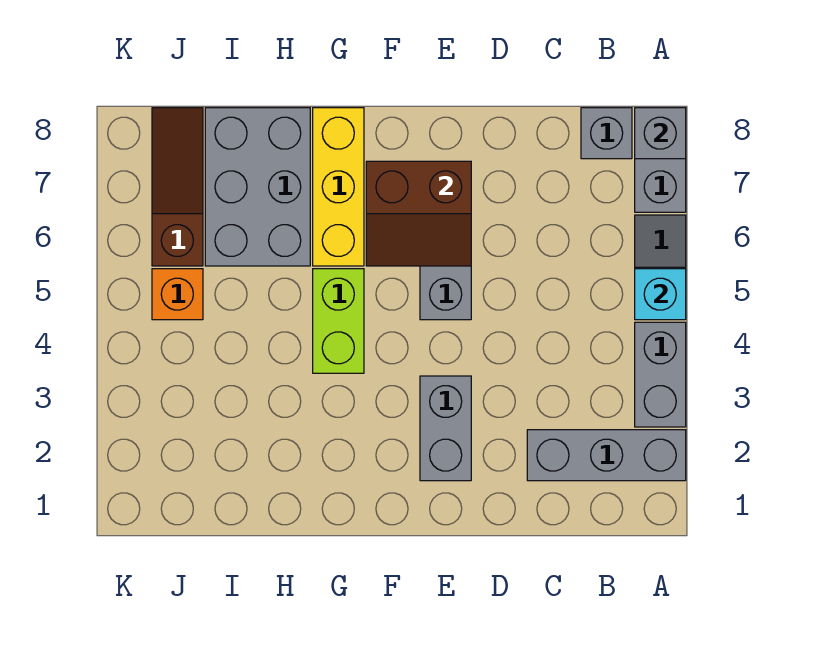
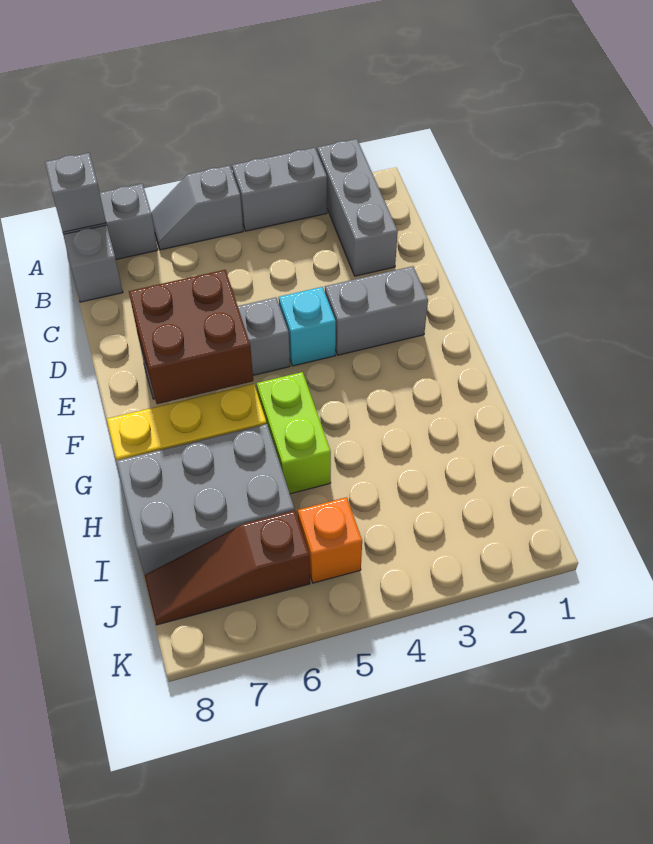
cyan 1x1 brick [635,269,686,320] -> cyan 1x1 brick moved to [279,287,336,366]
brown 2x2 slope [366,161,471,266] -> brown 2x2 brick [129,270,253,404]
lime 1x2 brick [313,269,364,373] -> lime 1x2 brick turned to [257,372,331,494]

